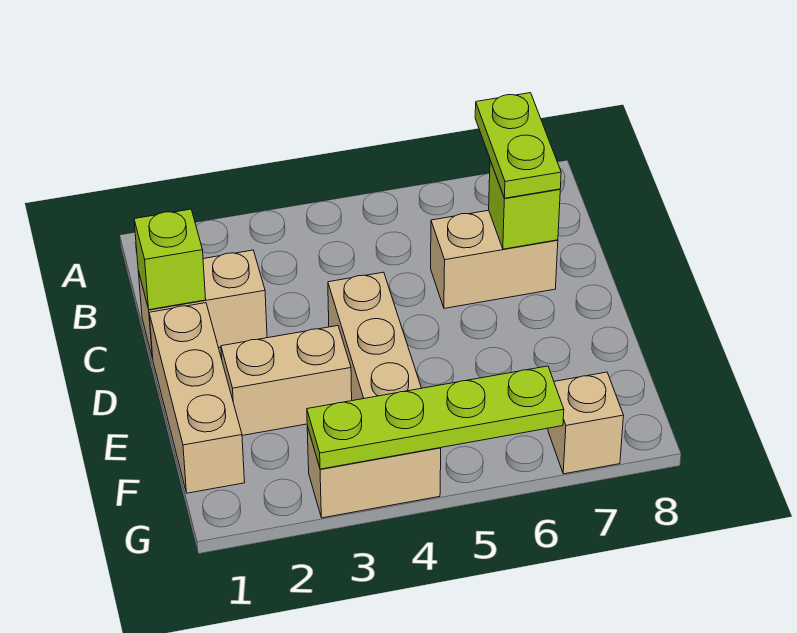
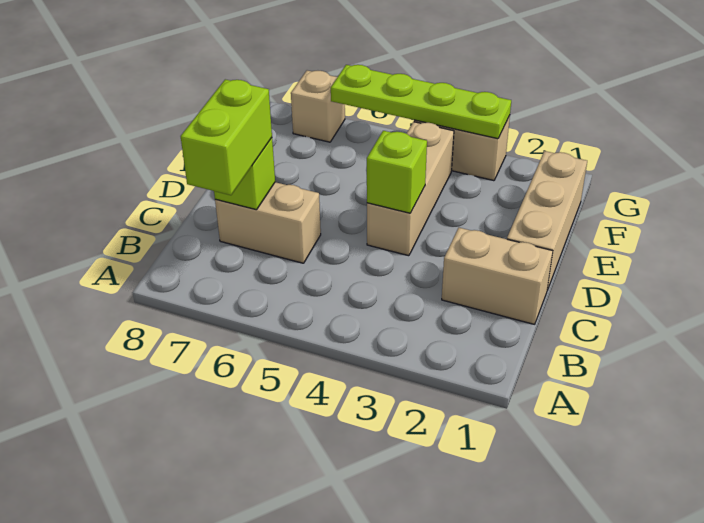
lime 1x2 plate [475,93,561,198] -> lime 1x2 brick [181,79,272,195]
lime 1x1 brick [134,209,206,310] -> lime 1x1 brick moved to [367,131,427,213]
tan 1x2 brick [221,326,352,436] -> none

